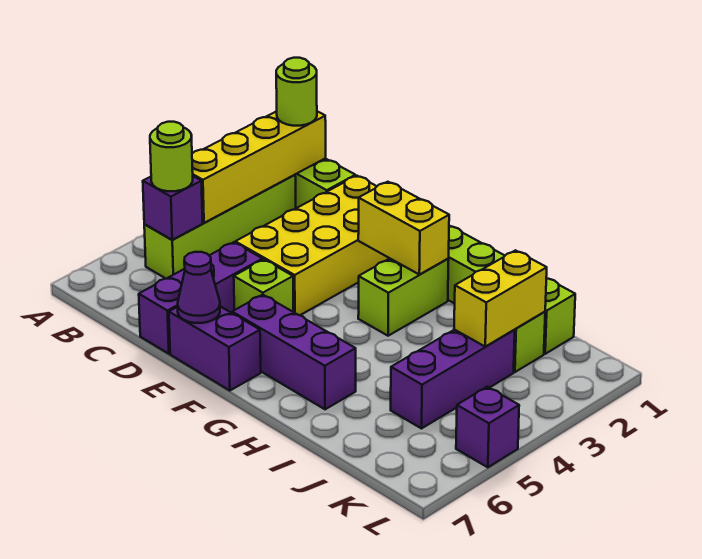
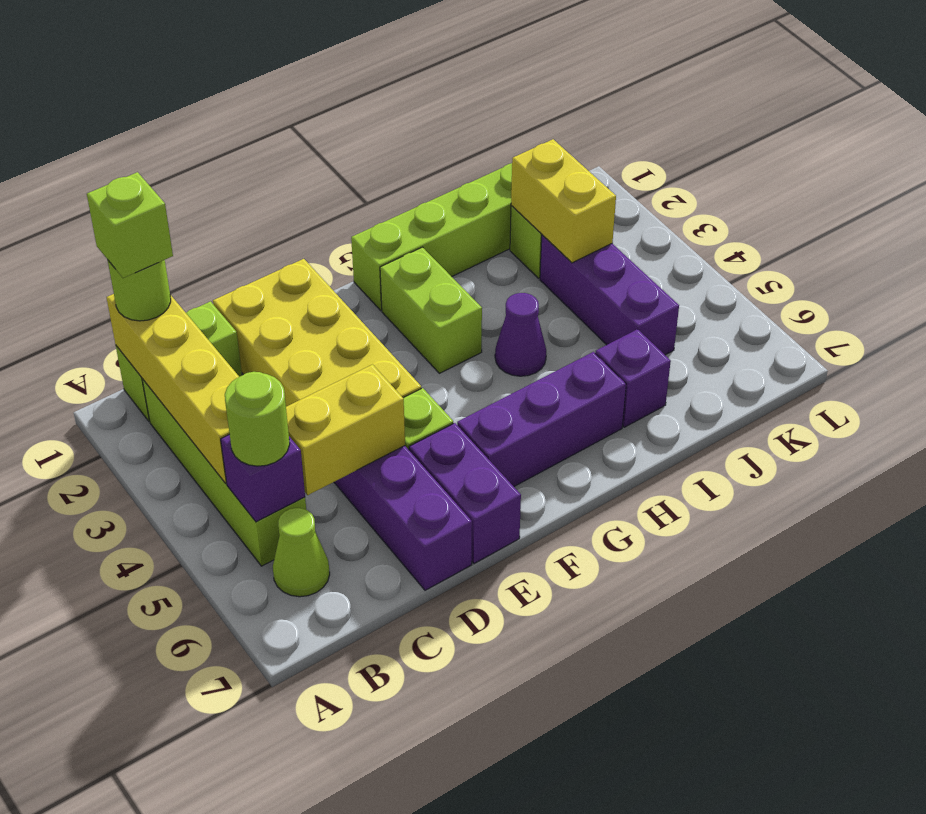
none -> lime 1x1 brick [87,172,173,278]
none -> lime 1x1 cone [273,508,330,597]
purple 1x2 brick [169,306,261,391] -> purple 1x2 brick turned to [409,423,521,563]
purple 1x1 cone [178,252,220,323] -> purple 1x1 cone moved to [495,293,546,376]
yellow 1x2 brick [358,182,449,275] -> yellow 1x2 brick moved to [286,365,405,495]
purple 1x1 brick [456,387,519,467] -> purple 1x1 brick moved to [595,329,671,427]

